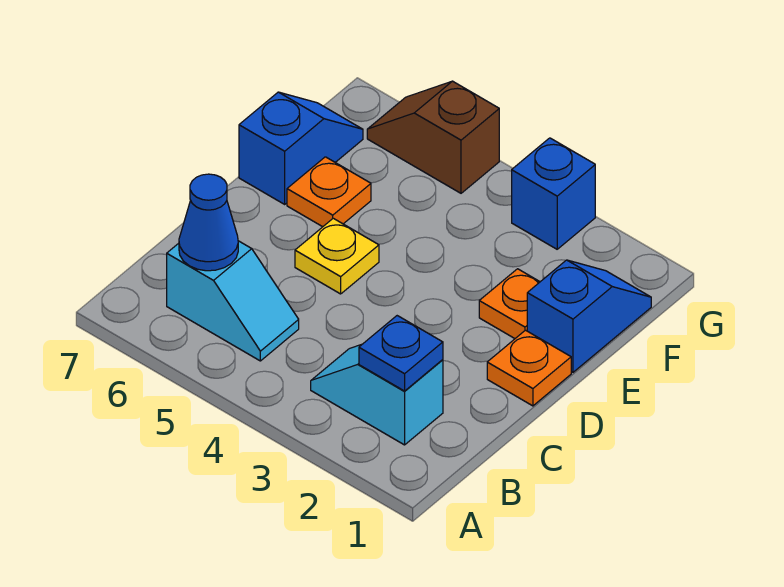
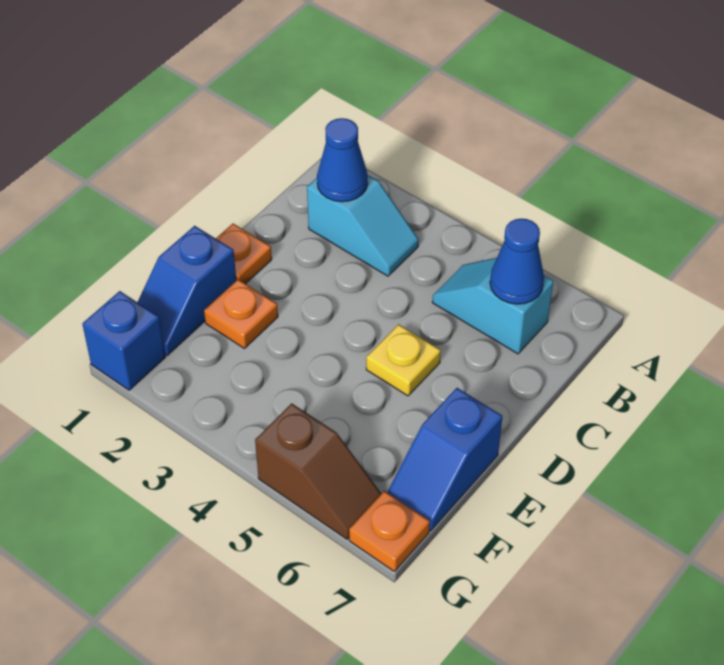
blue 1x1 plate [359,316,443,391] -> blue 1x1 cone [317,118,368,202]
orange 1x1 plate [287,157,371,227] -> orange 1x1 plate moved to [349,491,430,571]
blue 1x1 brick [512,138,595,249] -> blue 1x1 brick moved to [82,291,165,390]

